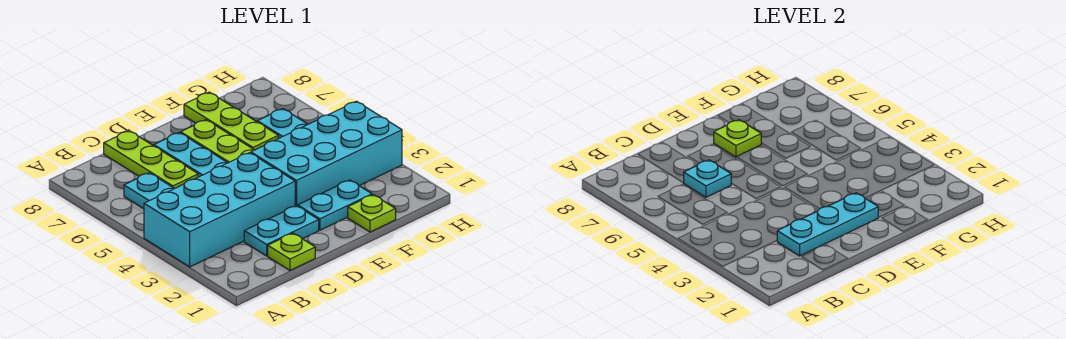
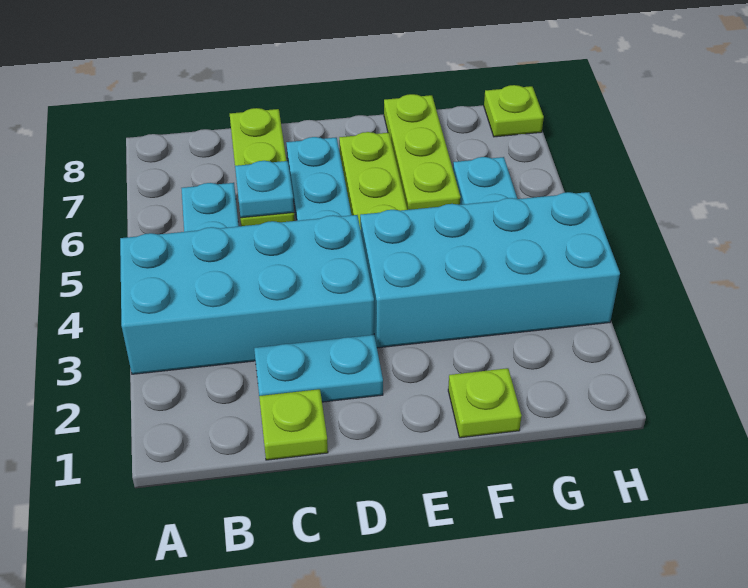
cyan 1x3 plate [777,193,879,256] -> none
cyan 1x2 plate [298,180,372,230] -> none
lime 1x1 plate [714,120,761,157] -> lime 1x1 plate moved to [484,85,544,137]

